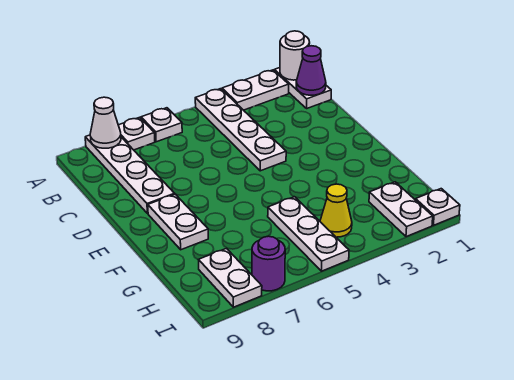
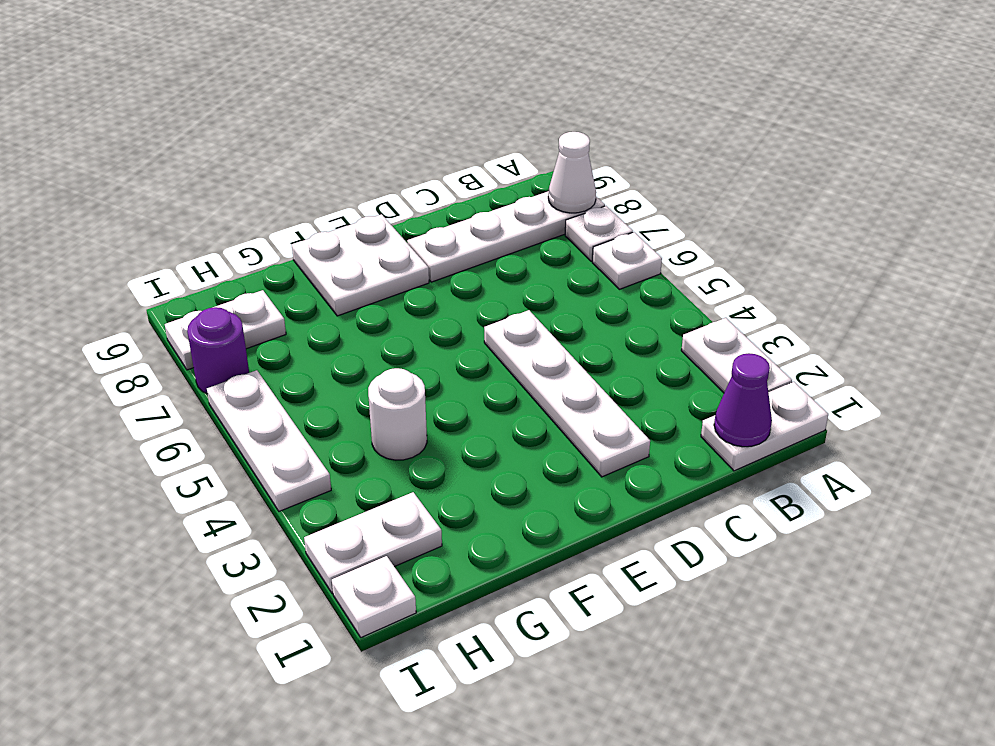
white 1x1 round brick [280,31,310,80] -> white 1x1 round brick moved to [368,368,427,460]
white 1x4 plate [195,89,286,171] -> white 1x4 plate turned to [484,310,650,477]
white 1x2 plate [148,194,208,250] -> white 2x2 plate [292,214,429,316]
white 1x3 plate [268,197,349,271] -> white 1x3 plate turned to [207,370,331,511]
yellow 1x1 cone [320,184,352,237] -> none

